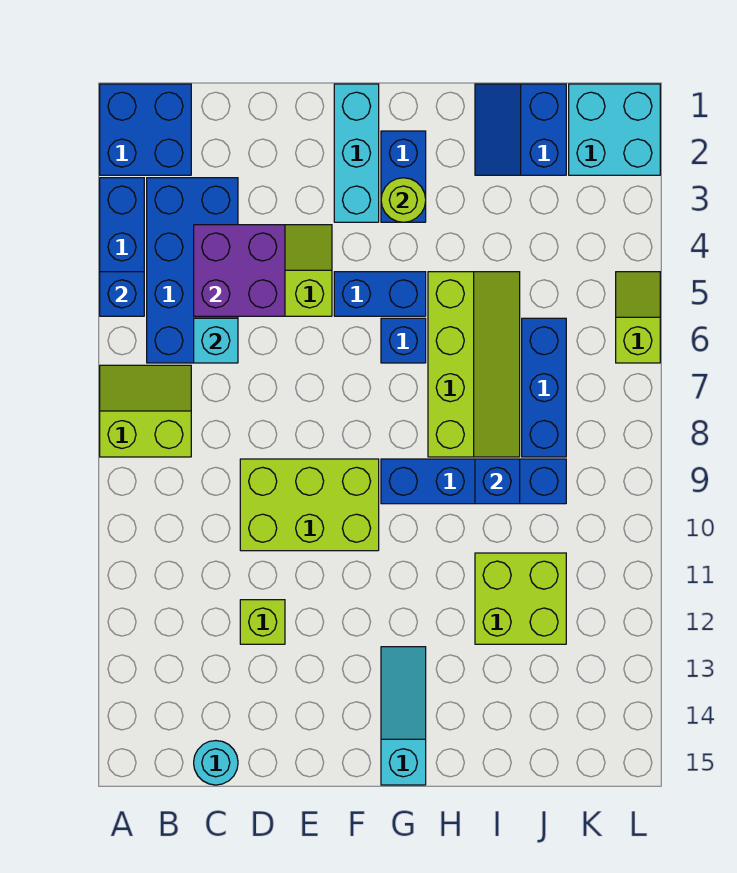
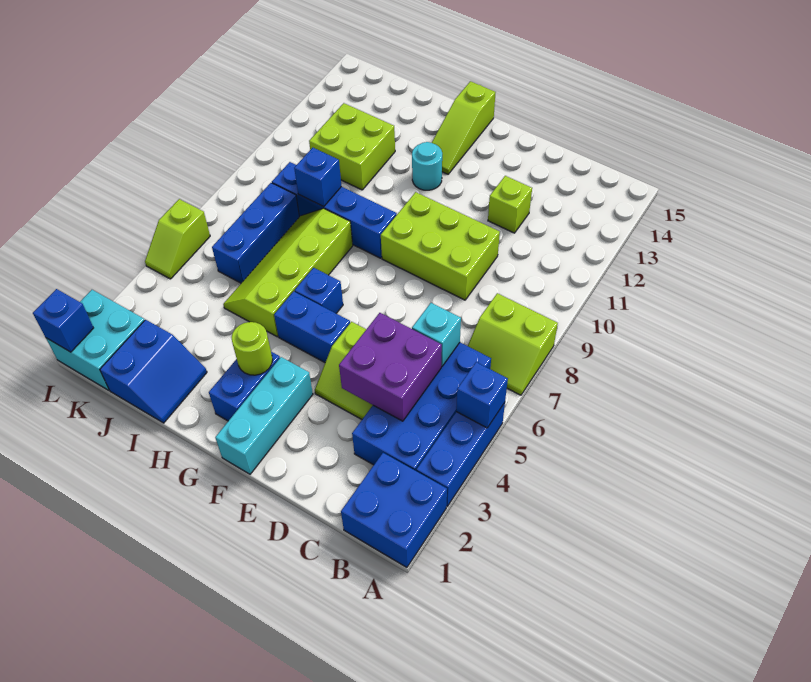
cyan 1x1 round brick [194,741,238,785] -> cyan 1x1 round brick moved to [412,142,442,190]
cyan 1x3 slope [381,647,426,785] -> lime 1x3 slope [432,81,496,174]
none -> blue 1x1 brick [33,289,93,352]

